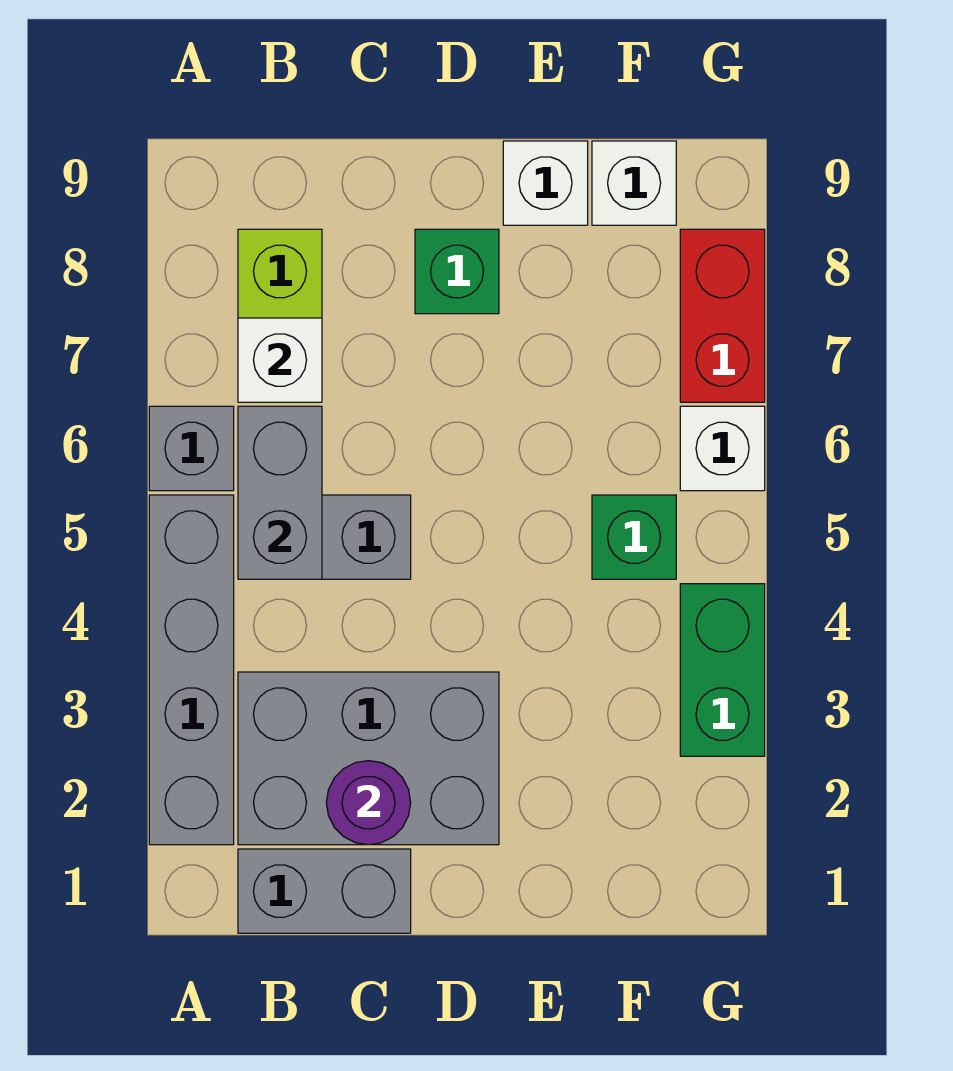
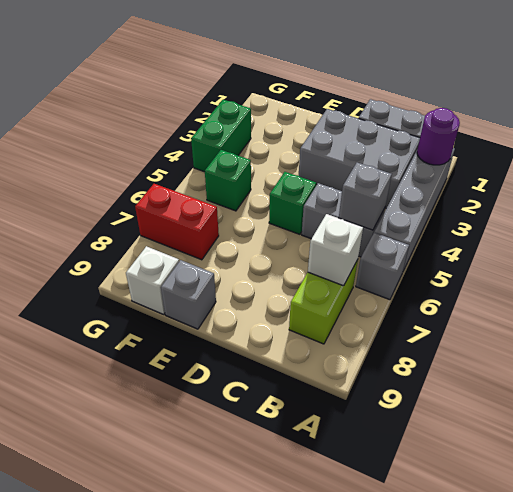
grey 1x2 brick [238,406,322,579] -> grey 1x1 brick [339,163,392,230]
purple 1x1 round brick [326,761,411,845] -> purple 1x1 round brick moved to [417,108,460,165]
green 1x1 brick [415,229,499,314] -> green 1x1 brick moved to [269,172,316,234]
white 1x1 brick [503,141,588,225] -> grey 1x1 brick [161,260,216,329]
white 1x1 brick [680,406,765,491] -> none
red 1x2 brick [680,229,765,402] -> red 1x2 brick turned to [135,184,219,260]

